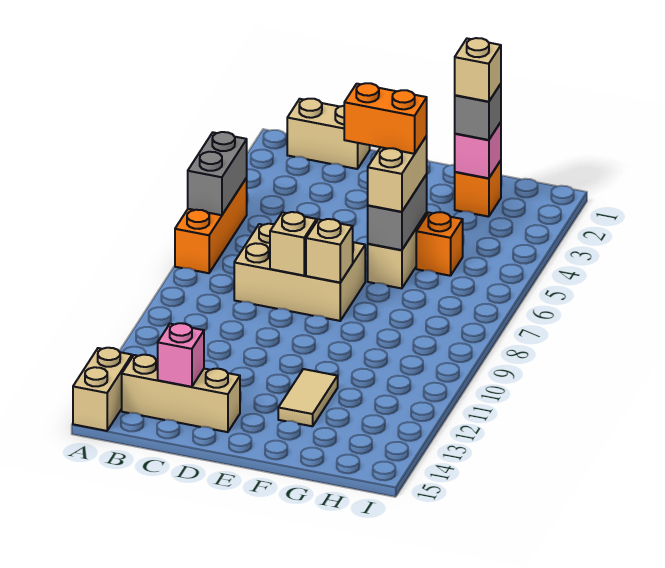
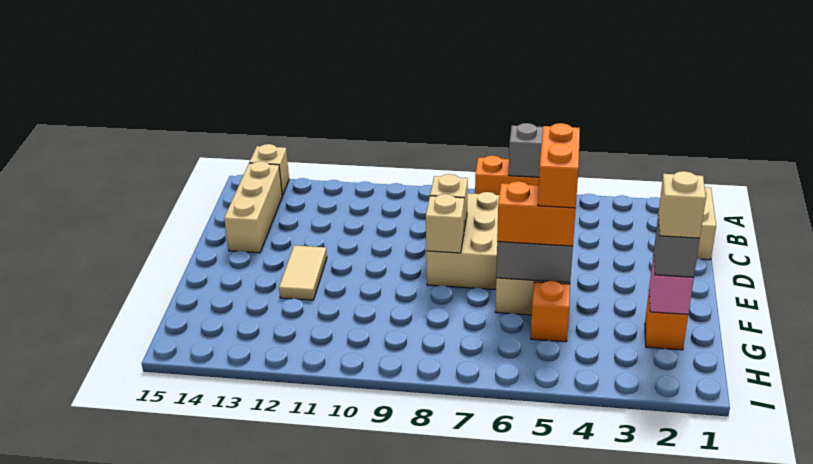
tan 1x2 brick [73,348,132,431] -> tan 1x1 brick [249,144,289,195]
pink 1x1 brick [158,323,204,387] -> none
tan 1x2 brick [368,136,427,212] -> orange 1x2 brick [497,181,576,246]
tan 1x2 tile [278,369,338,426] -> tan 1x2 tile turned to [279,245,327,300]

